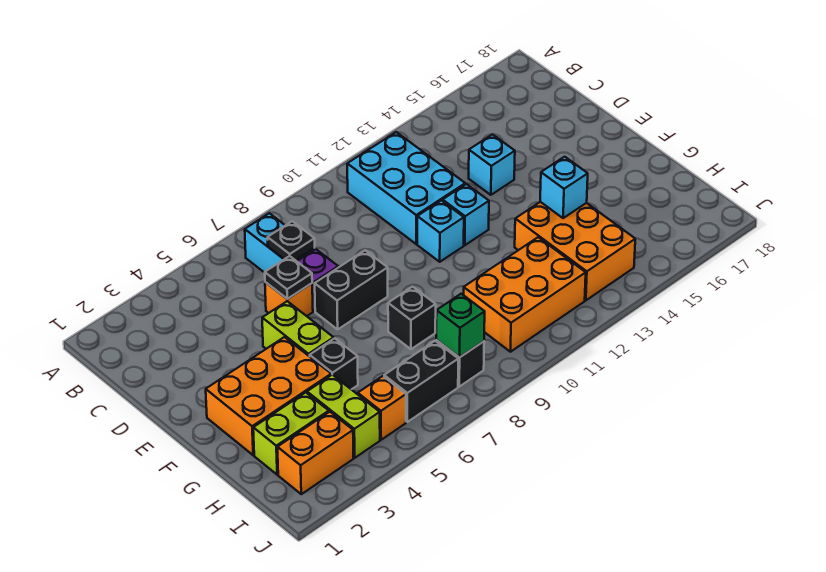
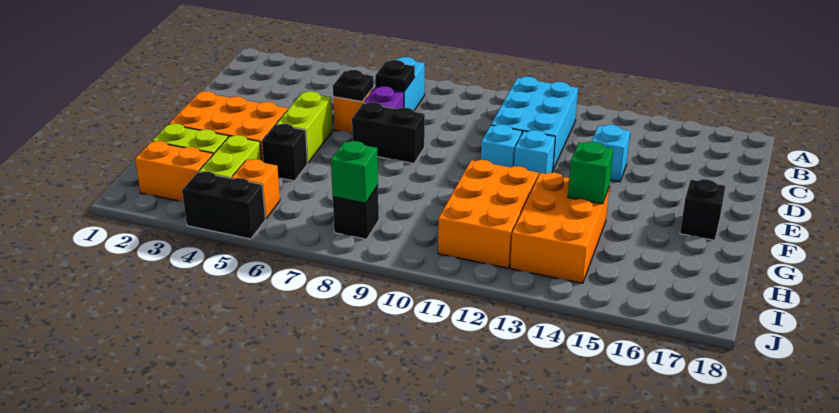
black 1x1 brick [388,287,436,349] -> black 1x1 brick moved to [680,179,725,240]
cyan 1x1 brick [540,157,588,218] -> green 1x1 brick [568,142,614,204]
orange 2x3 brick [464,237,586,352] -> orange 2x3 brick turned to [438,160,538,268]
black 1x2 brick [384,341,458,422] -> black 1x2 brick moved to [182,172,265,239]

